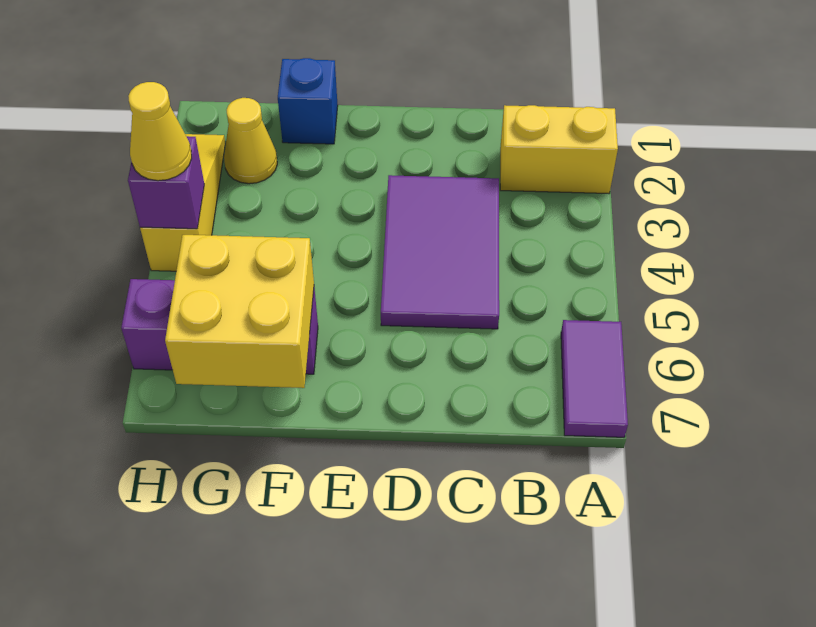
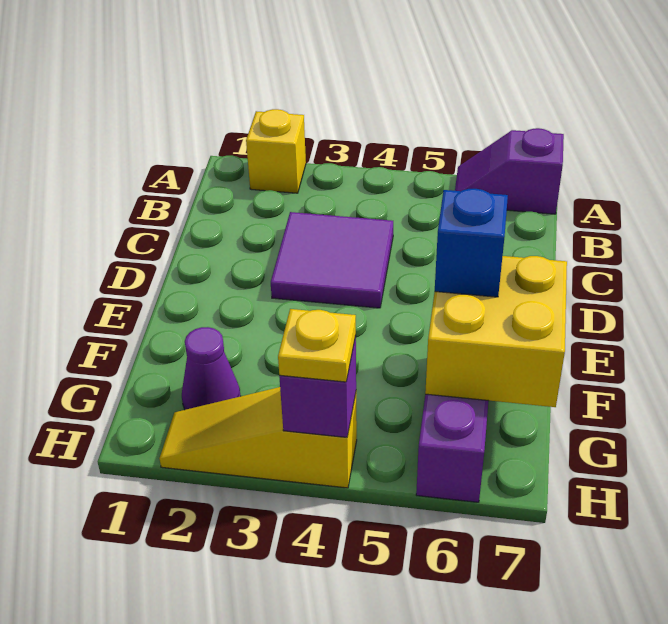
yellow 1x2 brick [500,105,618,194] -> yellow 1x1 brick [246,109,306,193]
purple 1x2 tile [561,320,628,437] -> purple 1x2 slope [455,128,564,214]
purple 2x3 tile [381,175,499,329] -> purple 2x2 tile [271,212,393,308]
blue 1x1 brick [278,58,338,144] -> blue 1x1 brick moved to [435,189,508,297]
yellow 1x1 cone [224,98,277,184] -> purple 1x1 cone [182,327,240,410]
yellow 1x1 cone [128,82,192,181] -> yellow 1x1 plate [278,309,356,382]

